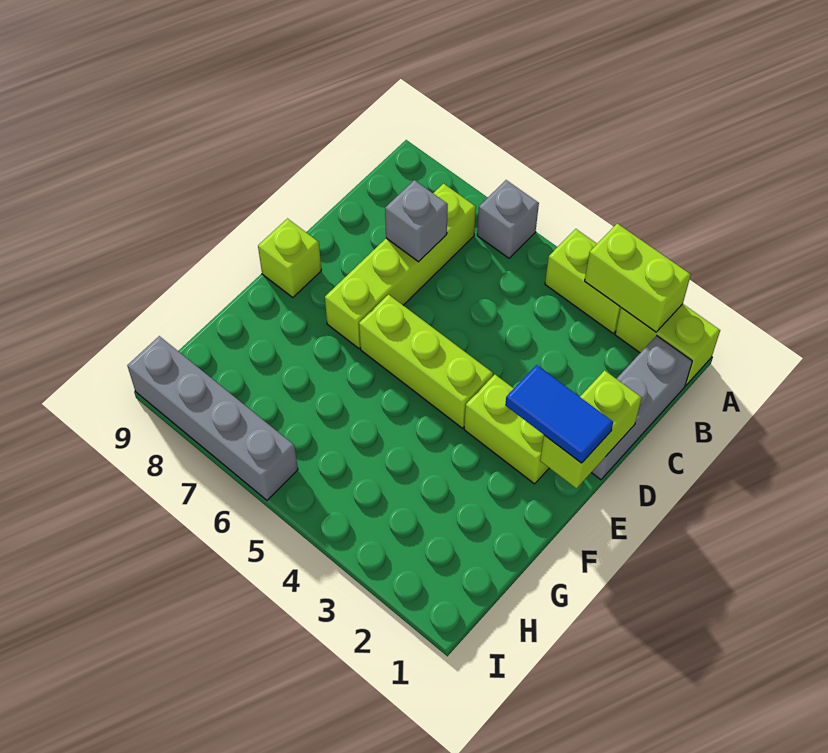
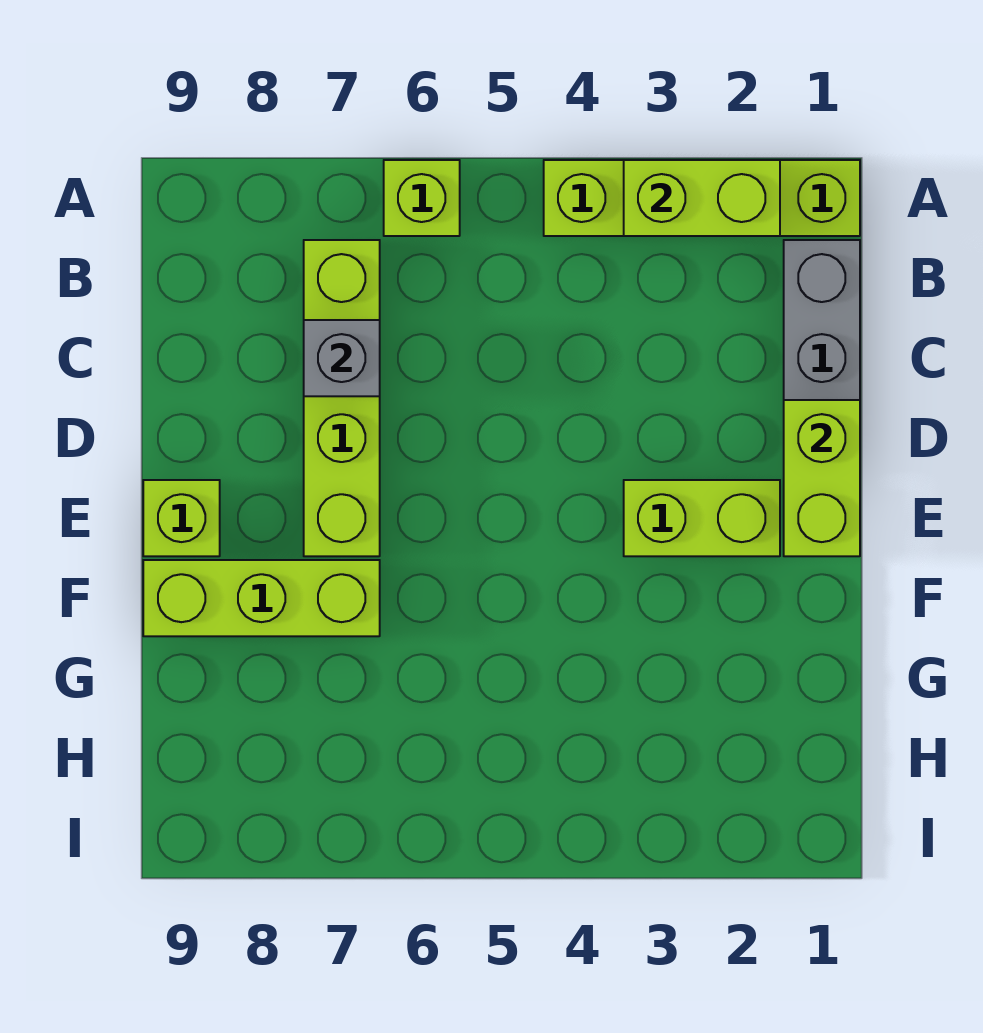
grey 1x1 brick [477,180,539,258] -> lime 1x1 brick [384,160,460,236]
blue 1x2 tile [505,365,613,463] -> none
lime 1x3 brick [359,295,493,428] -> lime 1x3 brick moved to [143,560,380,636]
grey 1x4 brick [127,336,298,500] -> none

